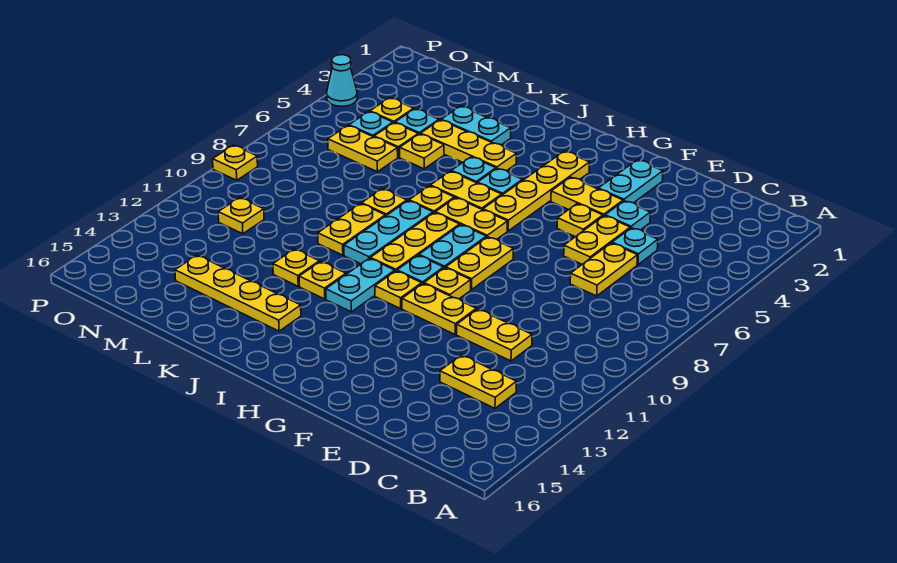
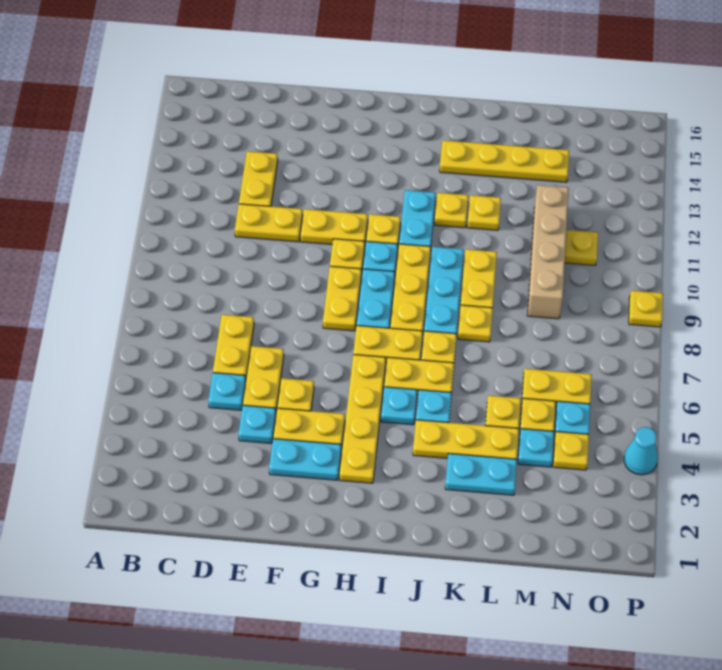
yellow 1x2 plate [440,355,516,408] -> yellow 1x2 plate turned to [239,151,278,206]
cyan 1x2 plate [598,160,663,203] -> cyan 1x2 plate turned to [269,439,341,480]
none -> tan 1x4 brick [527,185,569,319]

